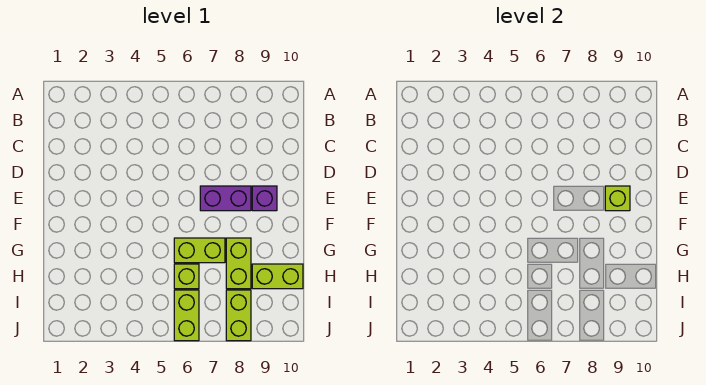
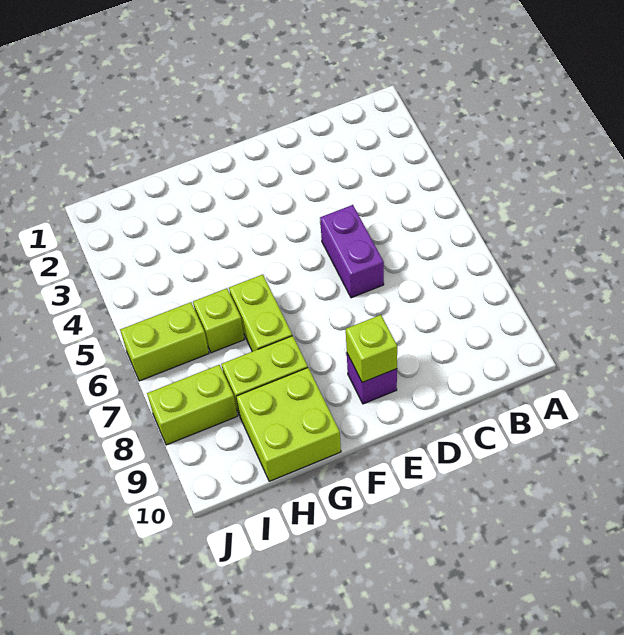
purple 1x2 brick [200,186,251,211] -> purple 1x2 brick moved to [320,205,384,298]
lime 1x2 brick [252,264,303,289] -> lime 2x2 brick [236,368,341,481]

